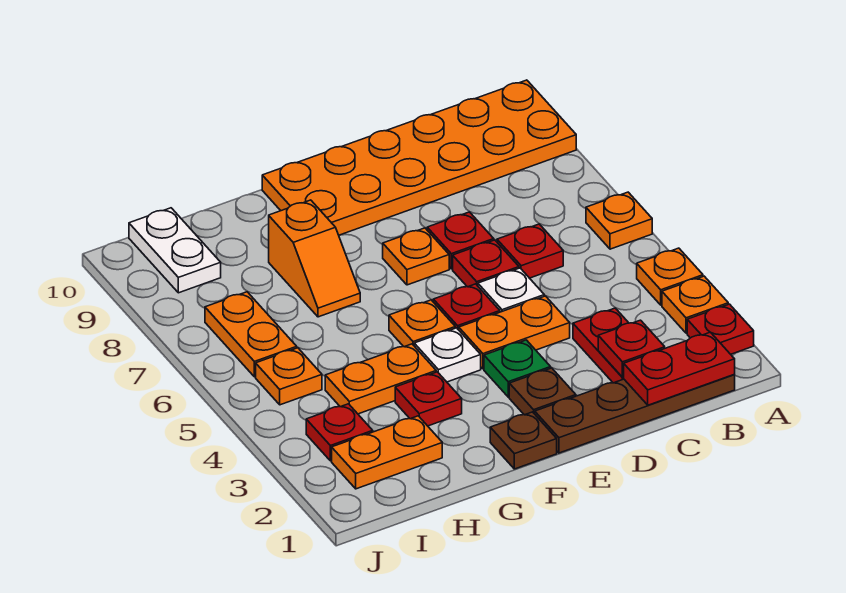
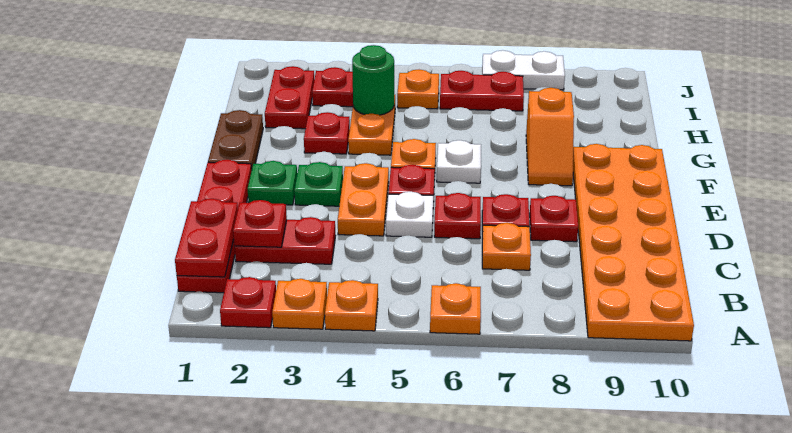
brown 1x4 plate [535,375,735,453] -> red 1x4 plate [177,160,252,293]
red 1x1 plate [497,224,563,278] -> red 1x1 plate moved to [530,196,578,242]
brown 1x1 plate [509,368,576,415] -> green 1x1 plate [248,161,297,205]
orange 1x1 plate [383,228,449,285] -> orange 1x1 plate moved to [482,223,531,270]
brown 1x1 plate [490,412,557,469] -> brown 1x2 plate [208,110,263,170]
white 1x1 plate [414,328,481,382] -> white 1x1 plate moved to [437,140,481,183]
orange 1x2 slope [269,200,360,317] -> orange 1x2 slope turned to [526,88,574,186]
orange 1x2 plate [332,416,442,489] -> red 1x2 plate [265,66,314,129]
none -> green 1x1 round brick [352,45,394,115]
orange 1x2 plate [205,292,297,377] -> red 1x2 plate [440,71,524,111]
white 1x2 plate [129,208,221,293] -> white 1x2 plate moved to [482,50,565,90]

